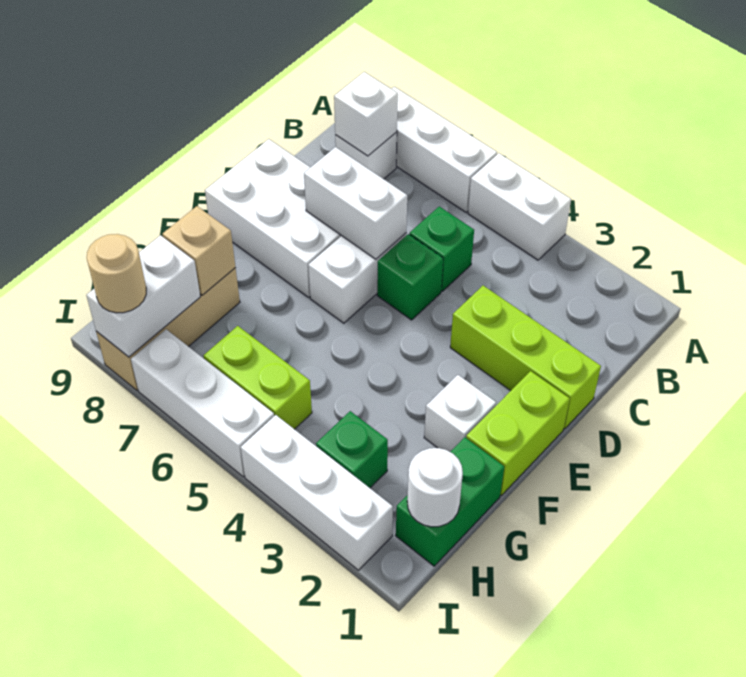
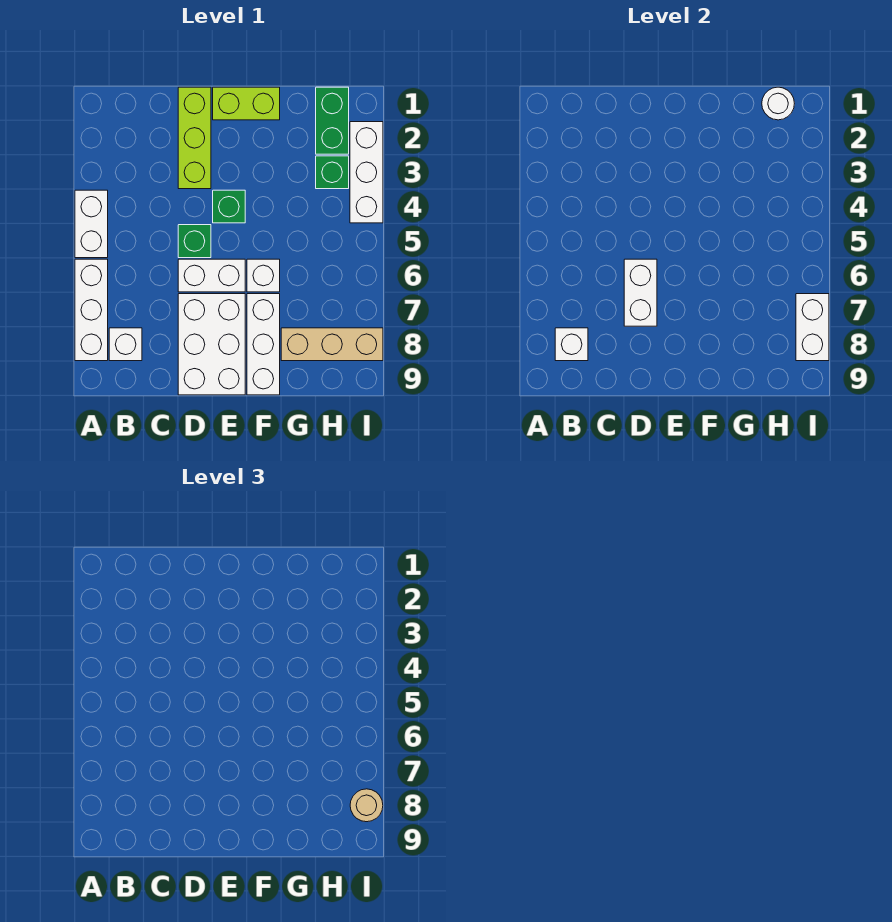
green 1x1 brick [410,207,474,291] -> green 1x1 brick moved to [213,190,245,223]
white 1x1 brick [424,375,496,452] -> white 1x1 brick moved to [247,259,280,292]
green 1x2 brick [396,437,504,566] -> green 1x2 brick turned to [316,87,349,154]
tan 1x1 brick [162,206,235,295] -> none
lime 1x2 brick [204,326,312,429] -> none
white 1x2 brick [86,235,200,357] -> white 1x2 brick turned to [796,294,829,361]
white 1x3 brick [131,329,274,477] -> white 1x3 brick moved to [247,294,280,395]

